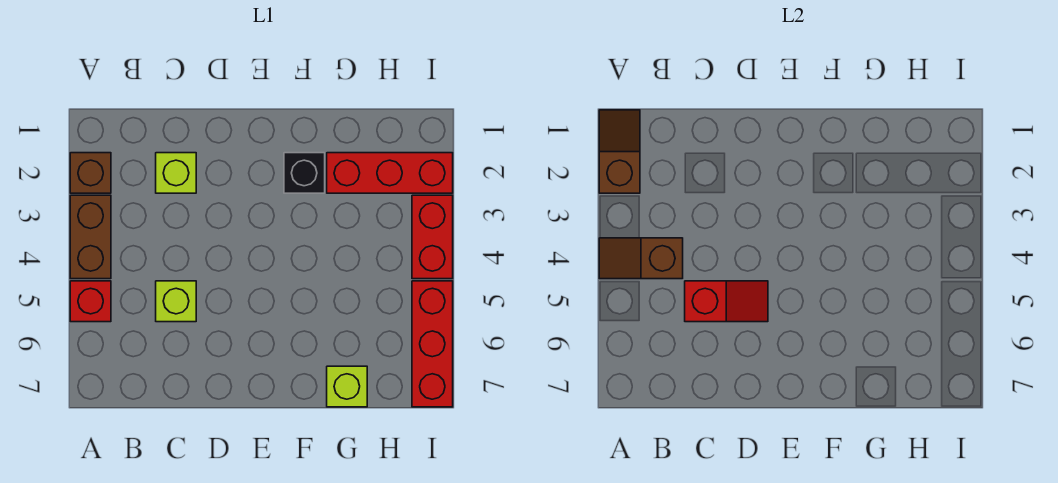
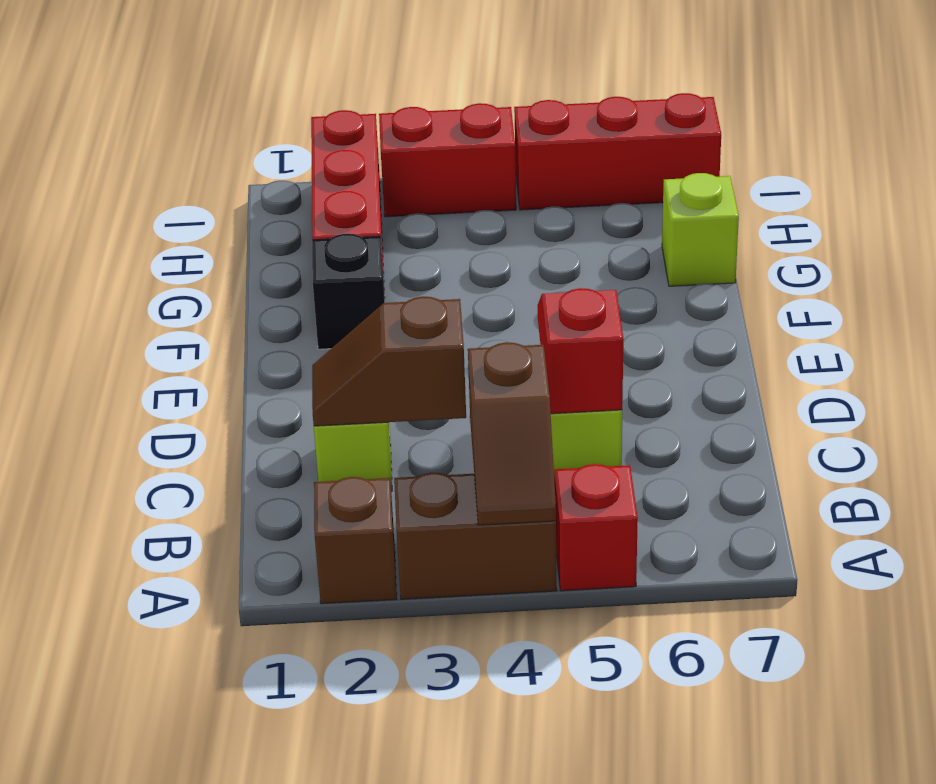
brown 1x2 slope [599,110,640,193] -> brown 1x2 slope moved to [312,297,466,426]

